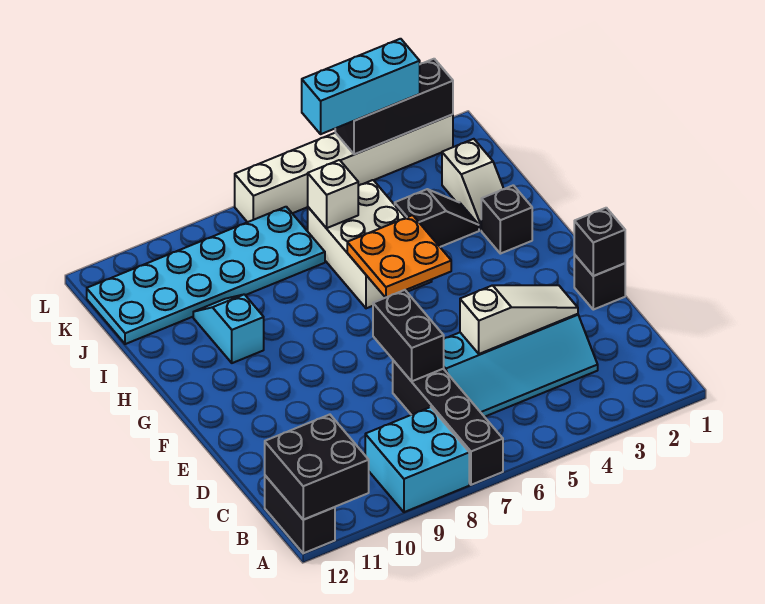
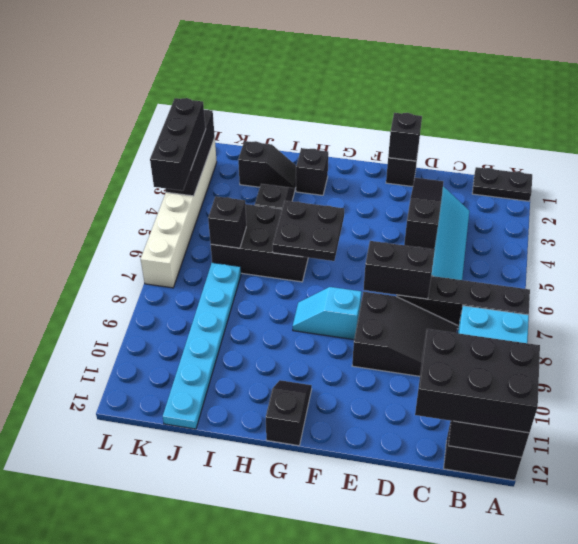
none -> black 1x2 plate [472,167,532,201]
none -> black 2x3 brick [415,329,540,433]
none -> black 2x3 slope [352,292,457,376]
white 1x3 slope [460,285,578,354] -> black 1x3 slope [404,178,443,249]
orange 2x2 plate [347,215,451,298] -> black 2x2 plate [273,201,344,261]
none -> black 1x2 slope [266,380,312,446]
white 2x3 brick [308,180,432,308] -> black 2x3 brick [211,204,308,282]
cyan 1x2 slope [193,294,264,363] -> cyan 1x2 slope moved to [293,287,362,340]
white 1x2 slope [442,139,504,230] -> black 1x2 slope [238,141,296,191]
white 1x1 brick [308,160,358,228] -> black 1x1 brick [208,196,246,248]
cyan 2x6 plate [87,207,325,344] -> cyan 1x6 plate [163,263,241,429]
cyan 1x3 brick [302,39,420,134] -> black 1x3 brick [150,98,206,191]

